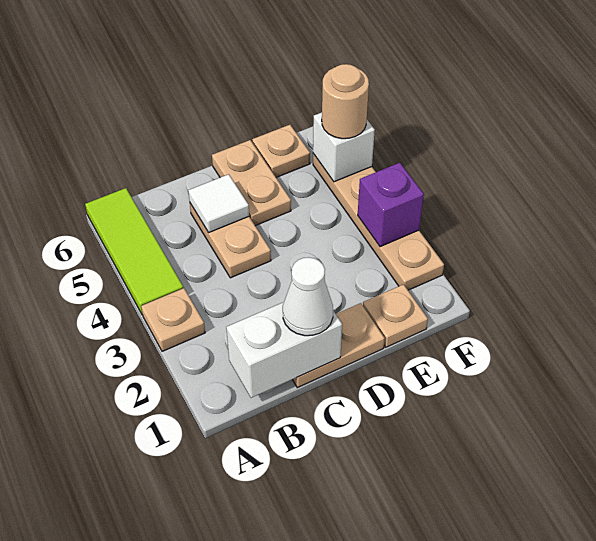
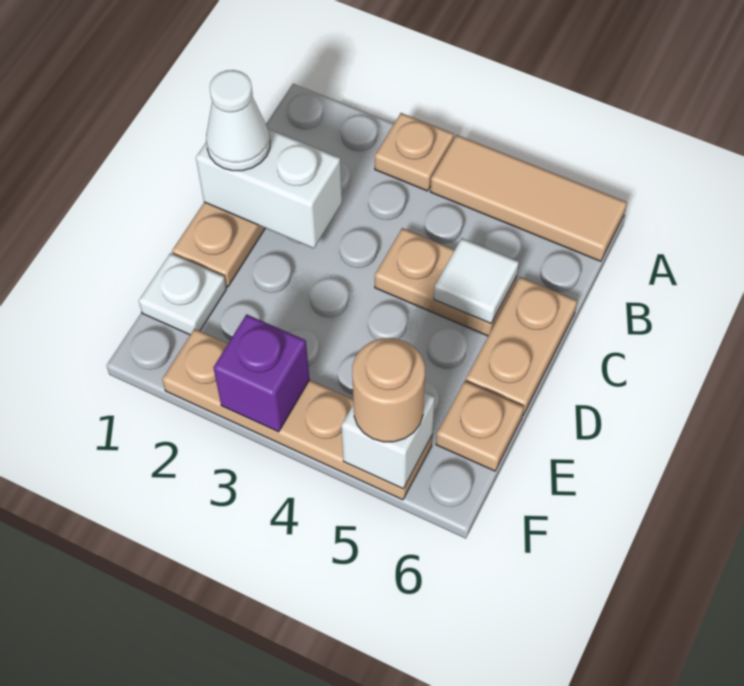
lime 1x3 tile [85,188,183,315] -> tan 1x3 tile [430,135,627,261]
white 1x2 brick [226,302,342,398] -> white 1x2 brick turned to [196,129,342,248]
tan 1x2 plate [212,140,291,226] -> tan 1x2 plate turned to [466,277,577,416]
tan 1x1 plate [363,284,428,347] -> white 1x1 plate [139,253,226,335]

